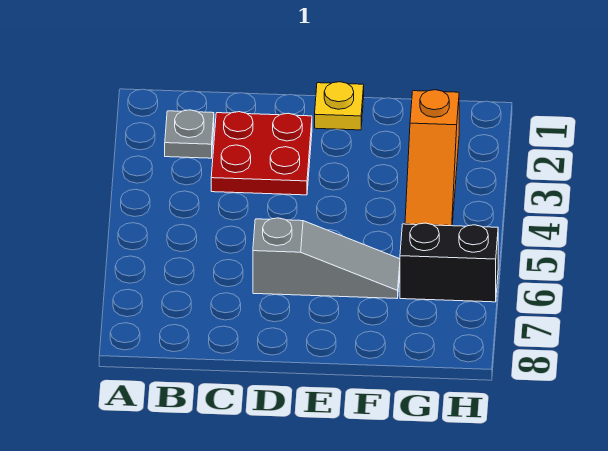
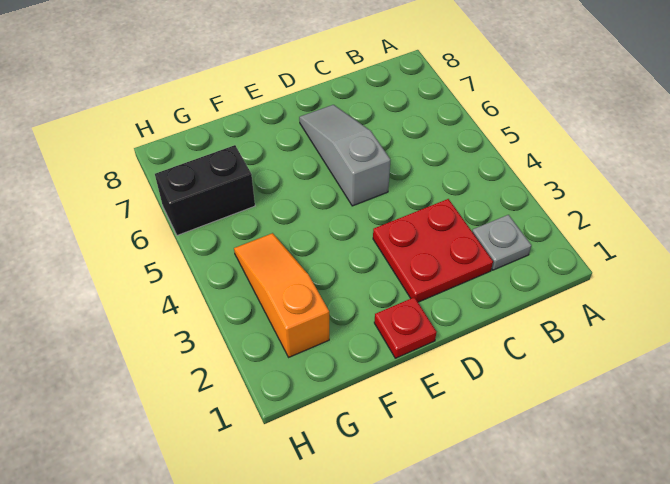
grey 1x3 slope [253,218,400,299] -> grey 1x3 slope turned to [299,105,390,206]
yellow 1x1 plate [315,82,364,130] -> red 1x1 plate [374,297,437,358]

